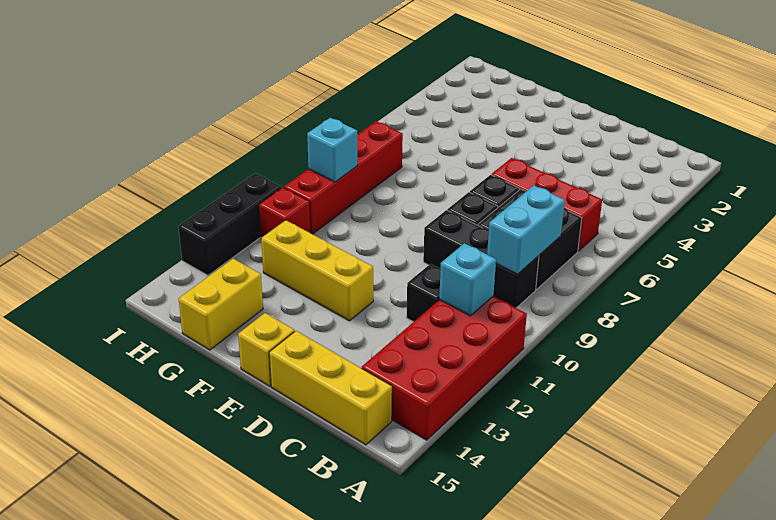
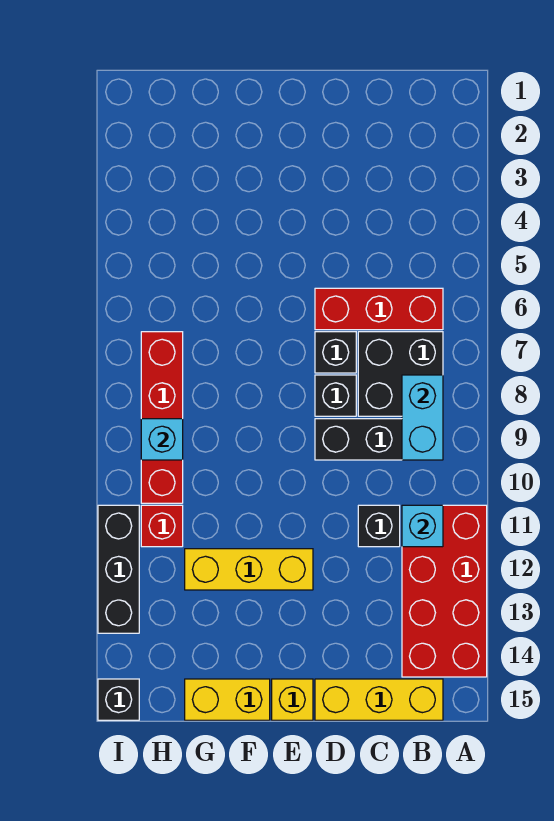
yellow 1x2 brick [179,259,263,350] -> yellow 1x2 brick turned to [185,679,270,720]
none -> black 1x1 brick [98,679,139,720]

